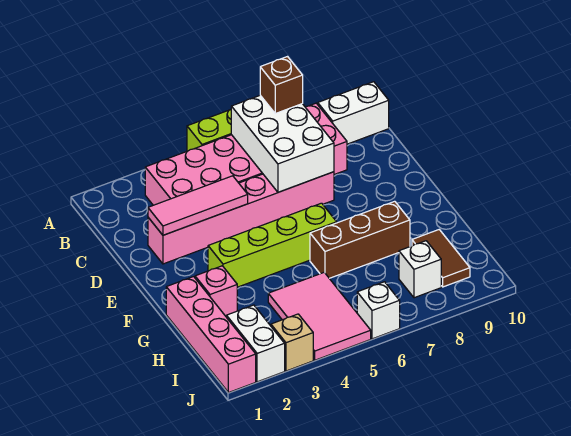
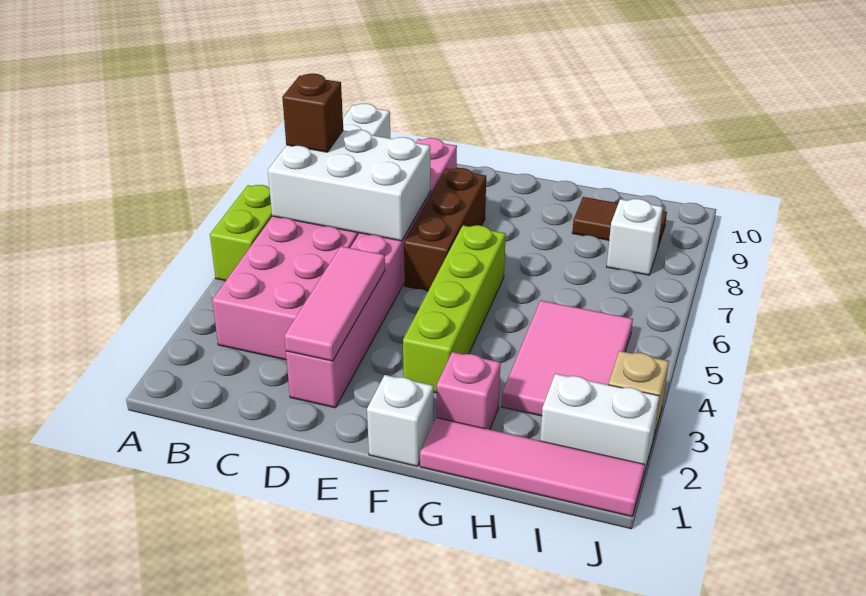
pink 1x6 brick [148,172,334,264] -> pink 1x8 brick [286,138,457,408]
pink 1x4 brick [166,277,256,393] -> pink 1x4 tile [420,418,645,517]
brown 1x3 brick [310,201,410,278] -> brown 1x3 brick moved to [404,168,486,291]
pink 2x3 tile [268,273,371,360] -> pink 2x3 tile turned to [502,300,633,416]
white 1x1 brick [357,282,400,339] -> white 1x1 brick moved to [367,375,433,466]

